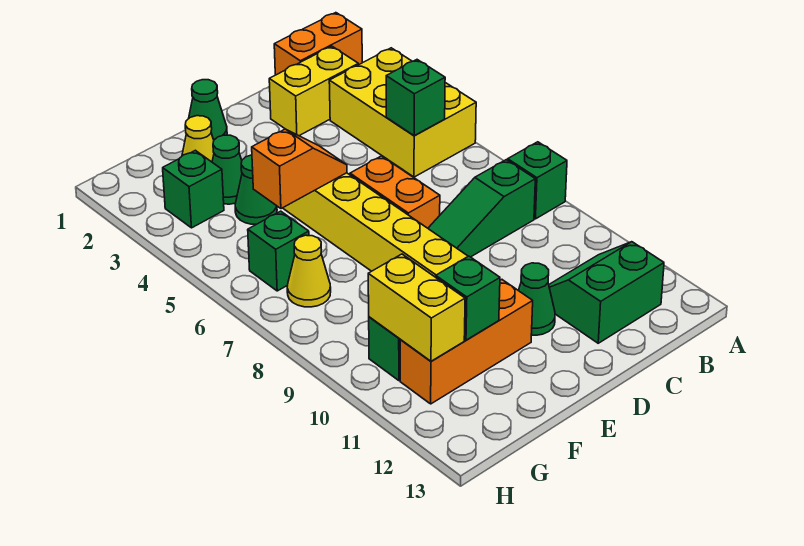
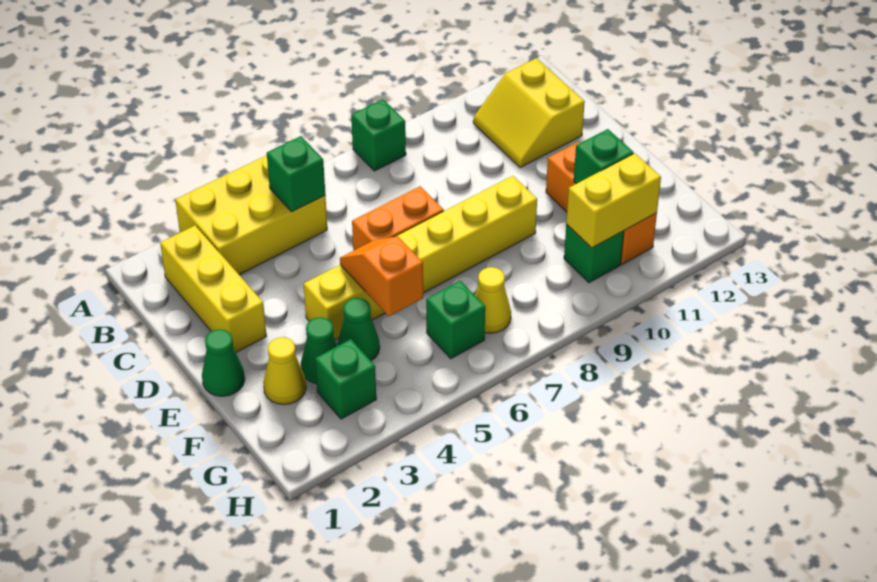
orange 1x2 brick [274,13,362,75] -> none
yellow 1x2 brick [269,46,358,136] -> yellow 1x3 brick [160,225,267,352]
green 1x3 slope [428,160,535,257] -> none
green 2x2 slope [549,242,664,343] -> yellow 2x2 slope [473,58,585,168]
green 1x1 cone [518,263,555,335] -> none

